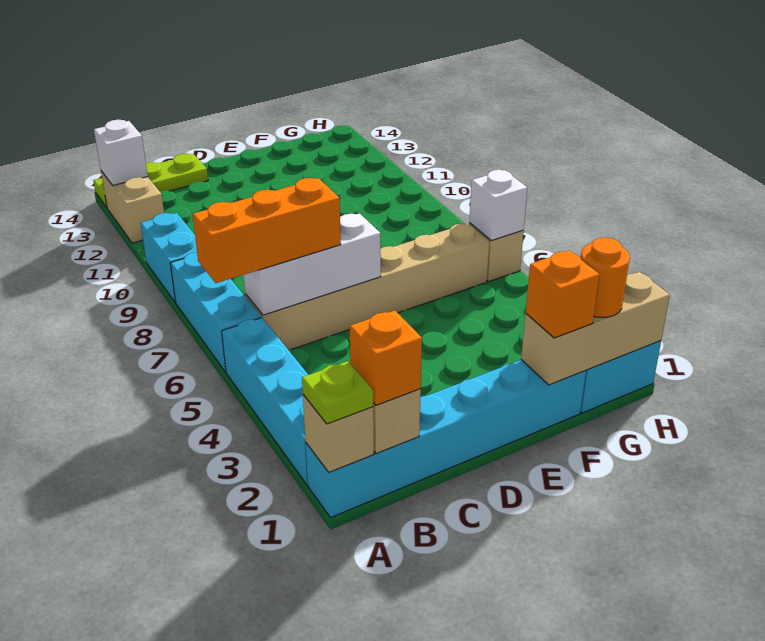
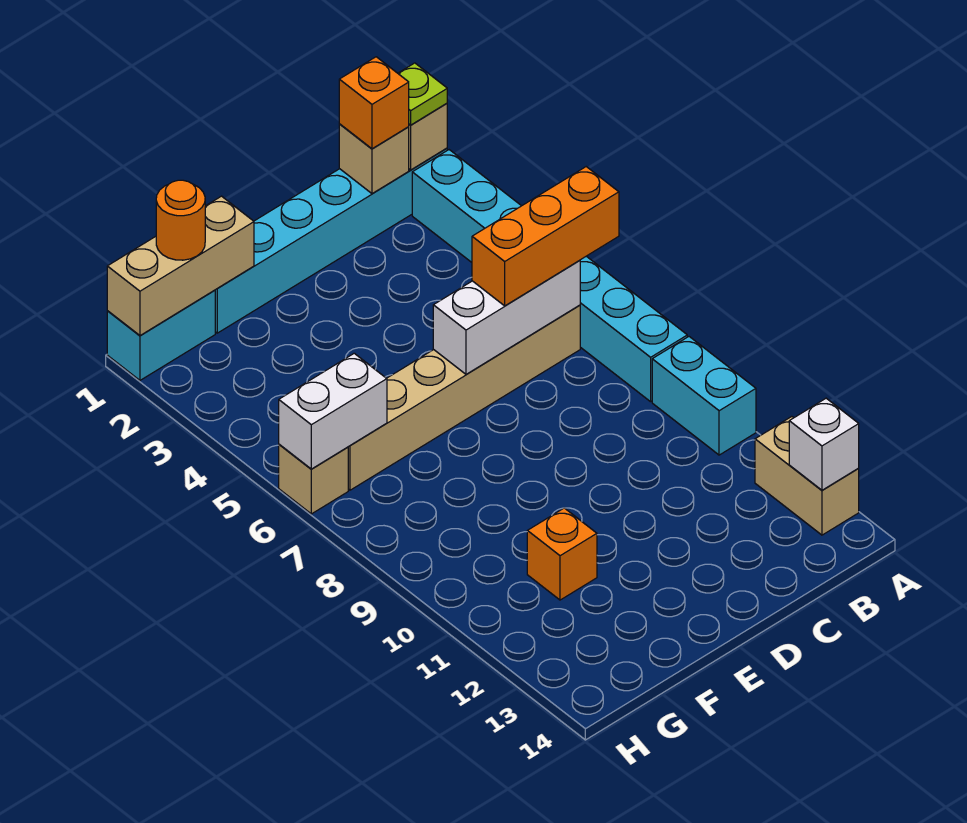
lime 1x3 plate [93,154,208,208] -> none
orange 1x1 brick [526,251,600,338] -> orange 1x1 brick moved to [527,508,597,600]
white 1x1 brick [469,170,527,240] -> white 1x2 brick [279,353,387,469]

